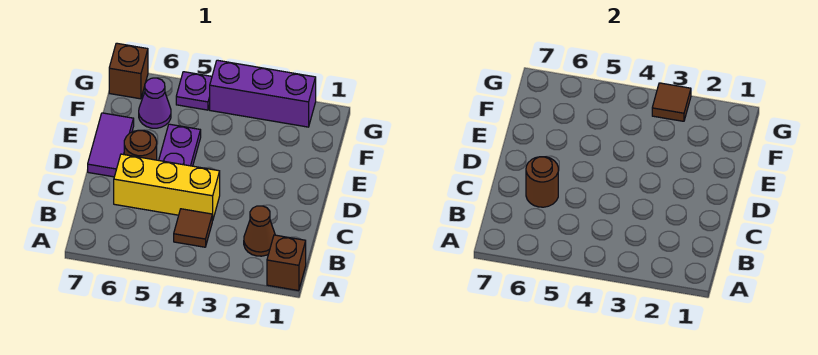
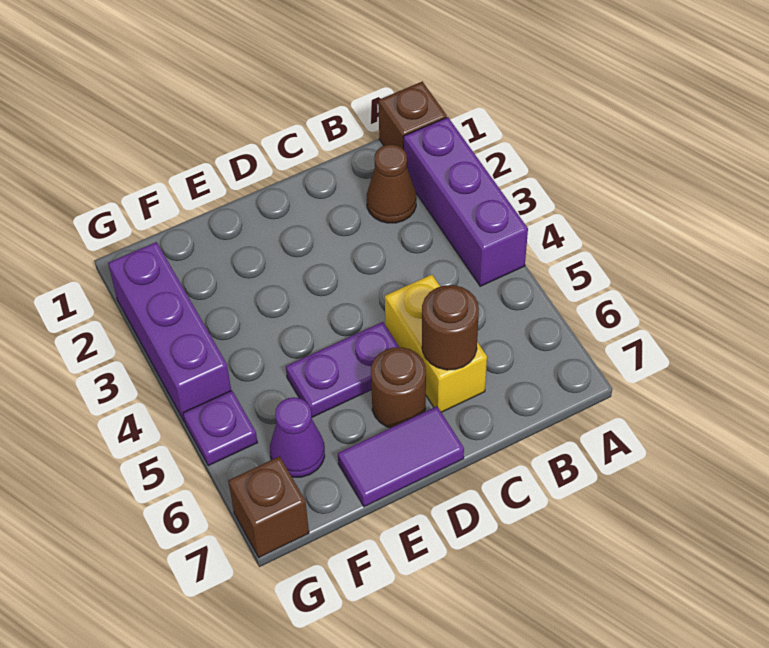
none -> purple 1x3 brick [403,117,528,286]
brown 1x1 tile [174,209,212,247] -> none
yellow 1x3 brick [114,154,220,221] -> yellow 1x2 brick [385,275,487,412]
brown 1x1 tile [652,83,691,121] -> none

